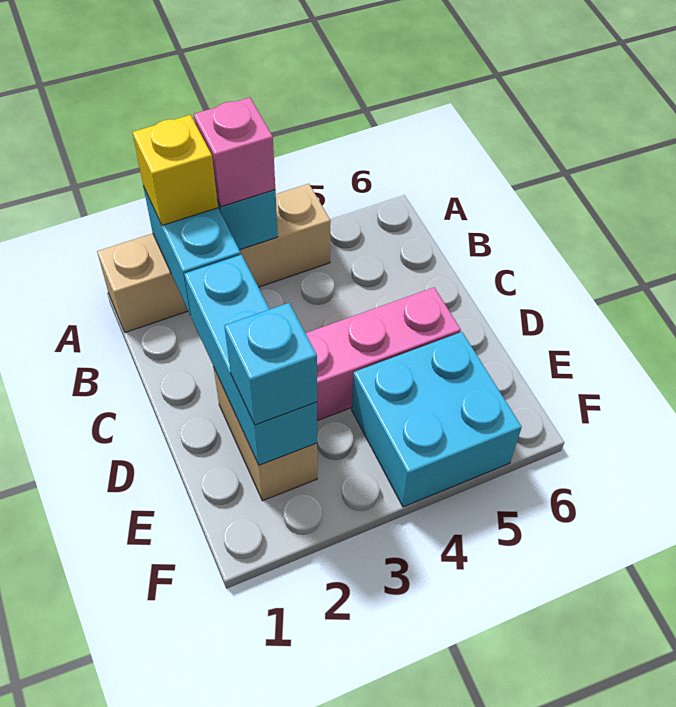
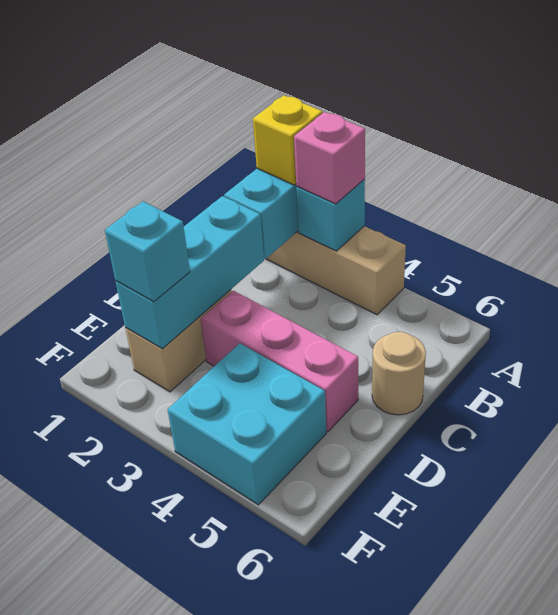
none -> tan 1x1 round brick [372,332,426,415]

